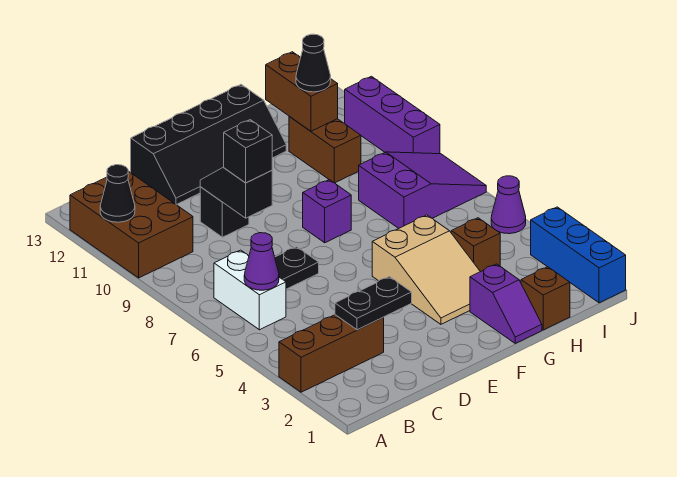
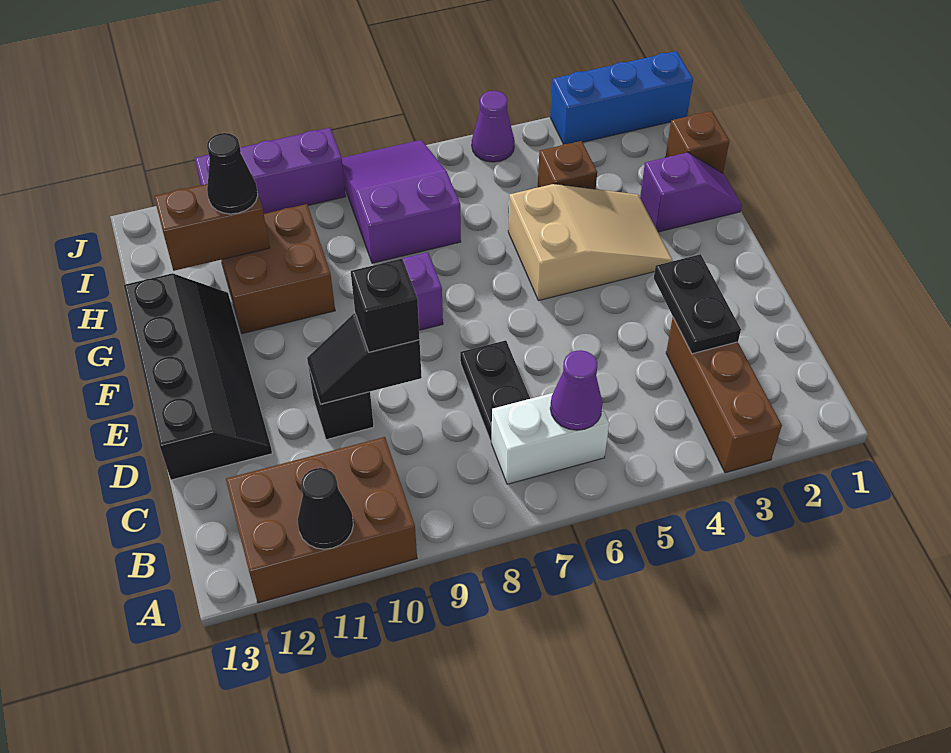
brown 1x2 brick [289,117,361,183] -> brown 2x2 brick [221,204,335,334]

